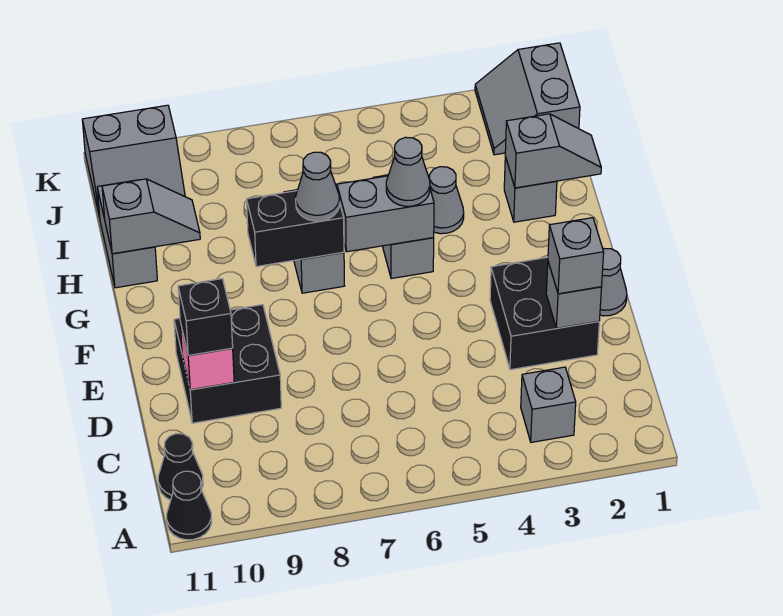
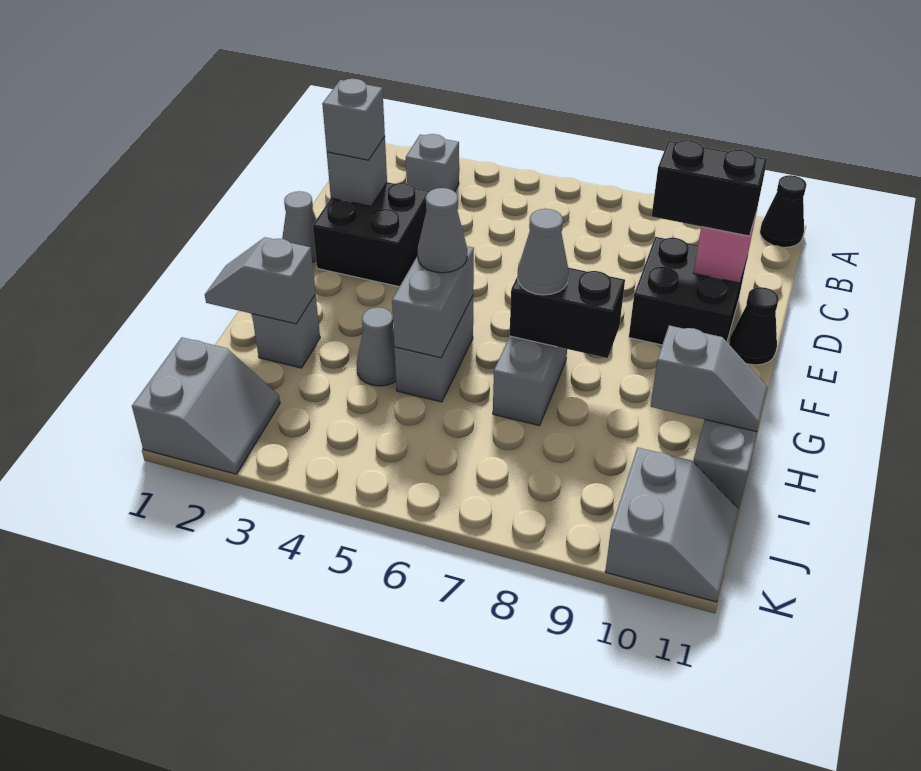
black 1x1 cone [158,434,203,500] -> black 1x1 cone moved to [729,287,779,365]
black 1x1 brick [178,279,233,355] -> black 1x2 brick [652,140,767,236]
grey 1x2 brick [337,176,434,252] -> grey 1x2 brick turned to [392,246,474,358]
grey 1x2 slope [102,179,200,254] -> grey 1x2 slope turned to [651,325,768,432]
grey 2x2 slope [82,105,185,218] -> grey 2x2 slope turned to [605,448,739,602]

